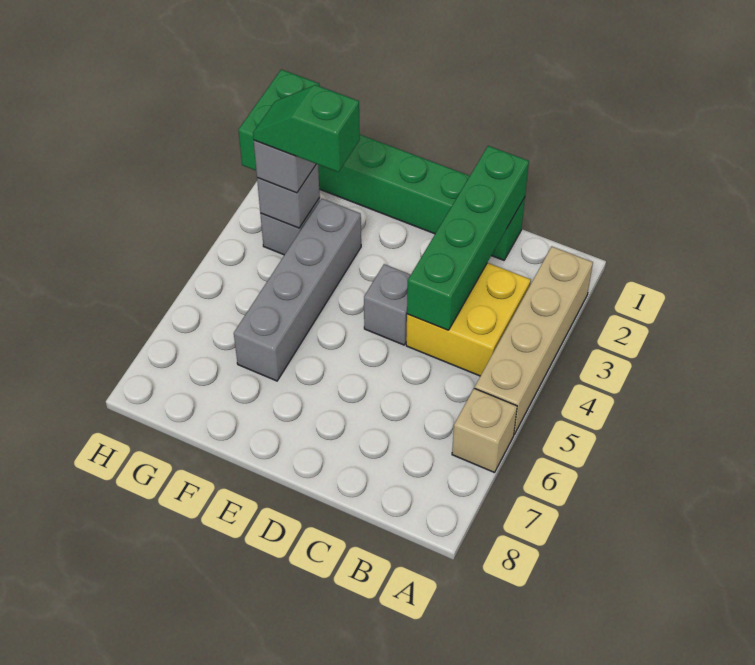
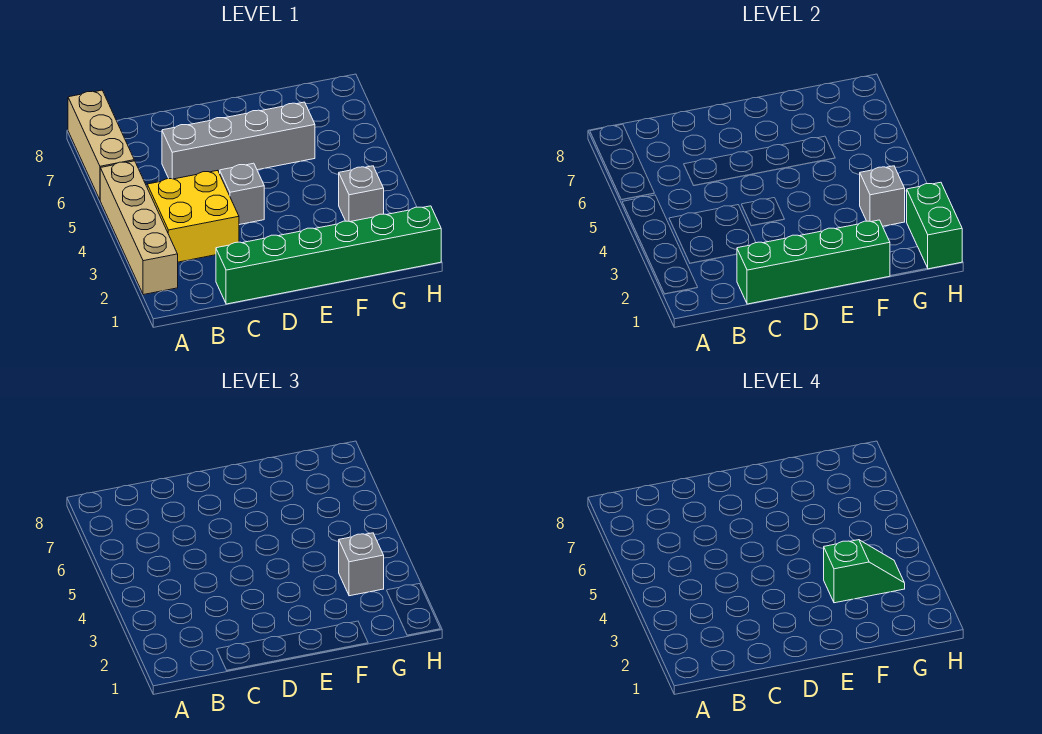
tan 1x1 brick [452,388,517,473] -> tan 1x3 brick [68,90,134,199]
green 1x4 brick [407,146,529,330] -> green 1x4 brick turned to [737,220,890,304]
grey 1x4 brick [234,199,361,381] -> grey 1x4 brick turned to [162,102,315,179]

